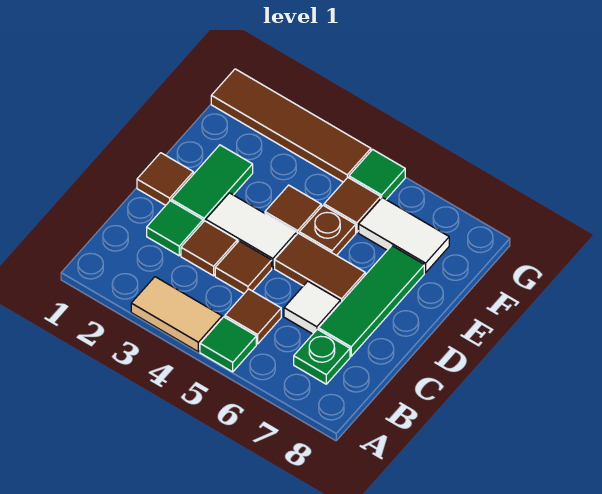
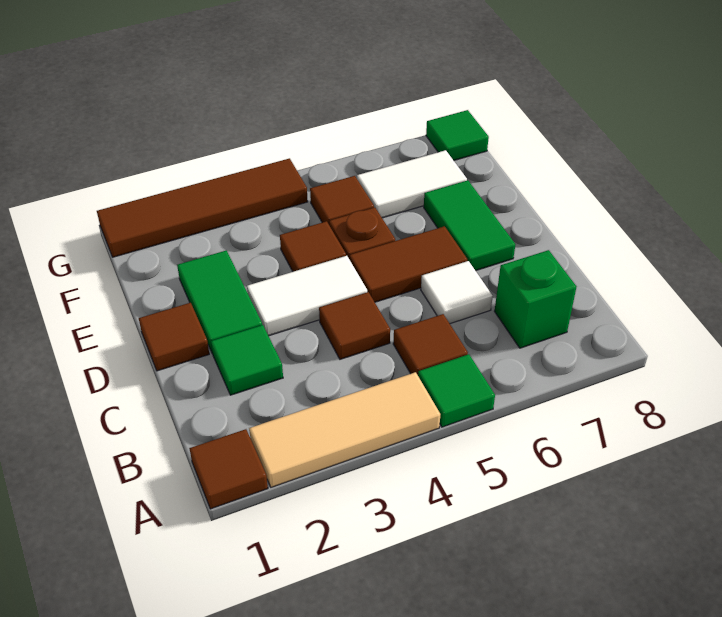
tan 1x2 tile [131,277,222,352] -> tan 1x3 tile [249,372,440,487]
green 1x1 plate [294,329,350,384] -> green 1x1 brick [495,250,577,348]
brown 1x1 tile [181,221,237,276] -> brown 1x1 tile moved to [189,429,268,509]
green 1x3 tile [318,246,424,356] -> green 1x2 tile [424,180,515,271]
green 1x1 tile [349,149,405,199] -> green 1x1 tile moved to [426,110,489,160]

